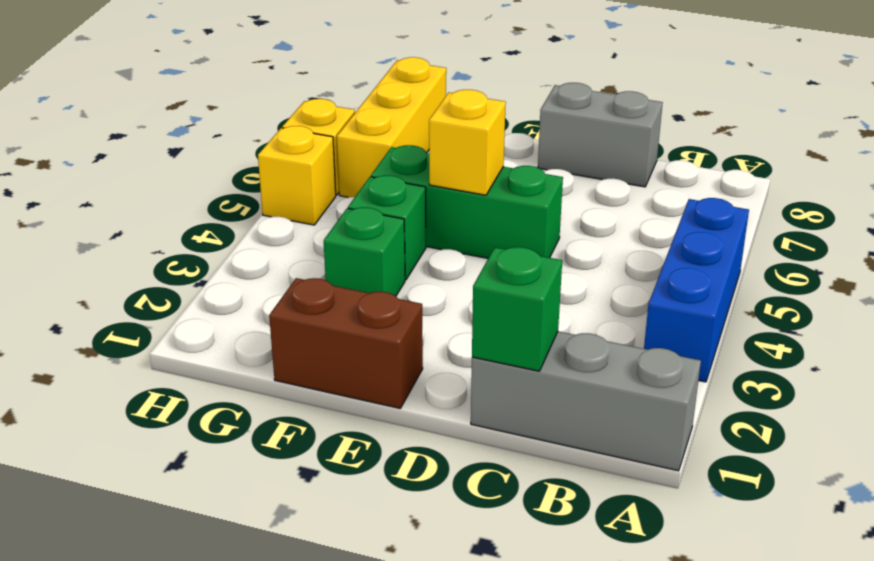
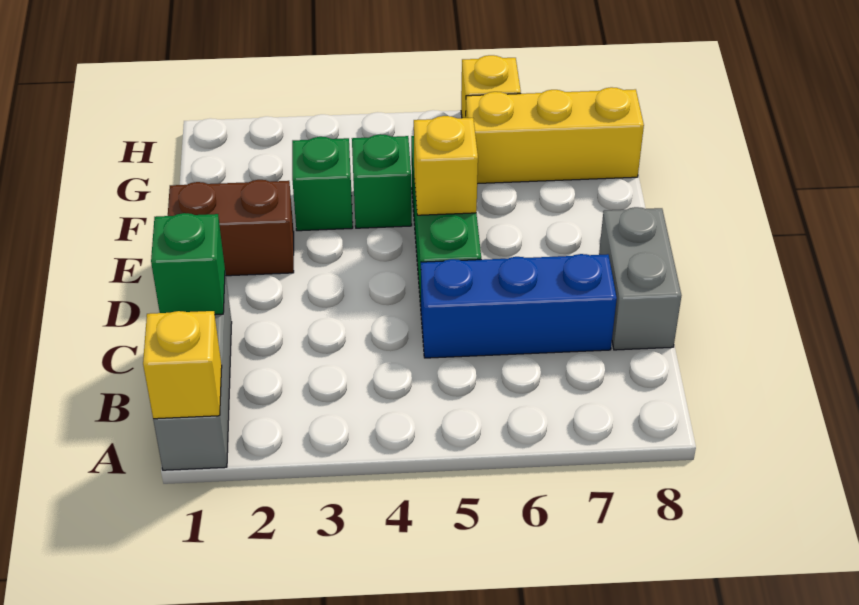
blue 1x3 brick [644,198,749,382] -> blue 1x3 brick moved to [421,254,617,358]
brown 1x2 brick [269,278,423,408] -> brown 1x2 brick turned to [168,180,294,276]
yellow 1x1 brick [258,126,336,225] -> yellow 1x1 brick moved to [143,311,222,419]

